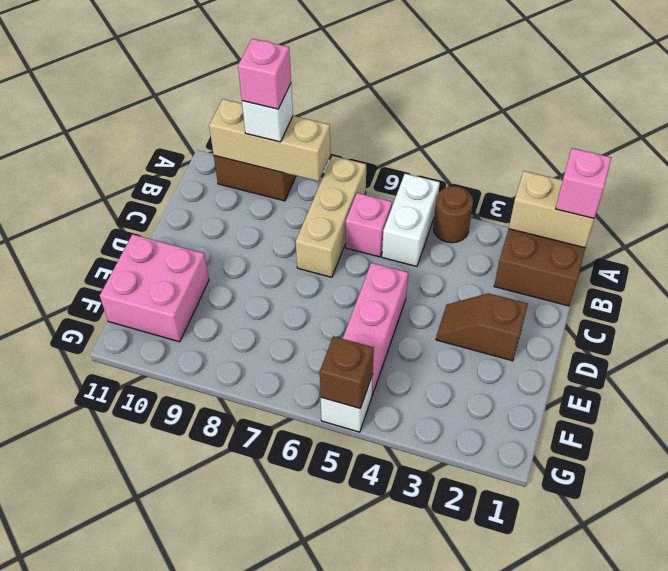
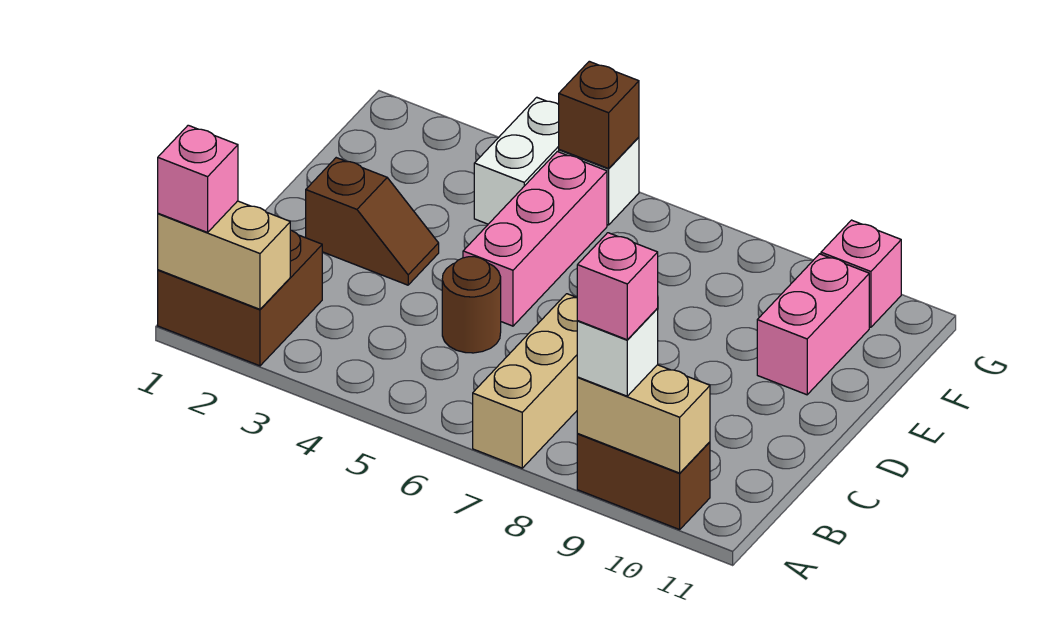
brown 1x1 round brick [433,186,473,243] -> brown 1x1 round brick moved to [442,257,501,353]
white 1x2 brick [382,174,440,267] -> white 1x2 brick moved to [474,97,559,224]
tan 1x3 brick [209,99,330,181] -> tan 1x2 brick [577,365,710,473]
pink 1x1 brick [346,193,392,257] -> pink 1x1 brick moved to [821,220,901,327]
pink 2x2 brick [100,234,209,342] -> pink 1x2 brick [757,254,869,395]

